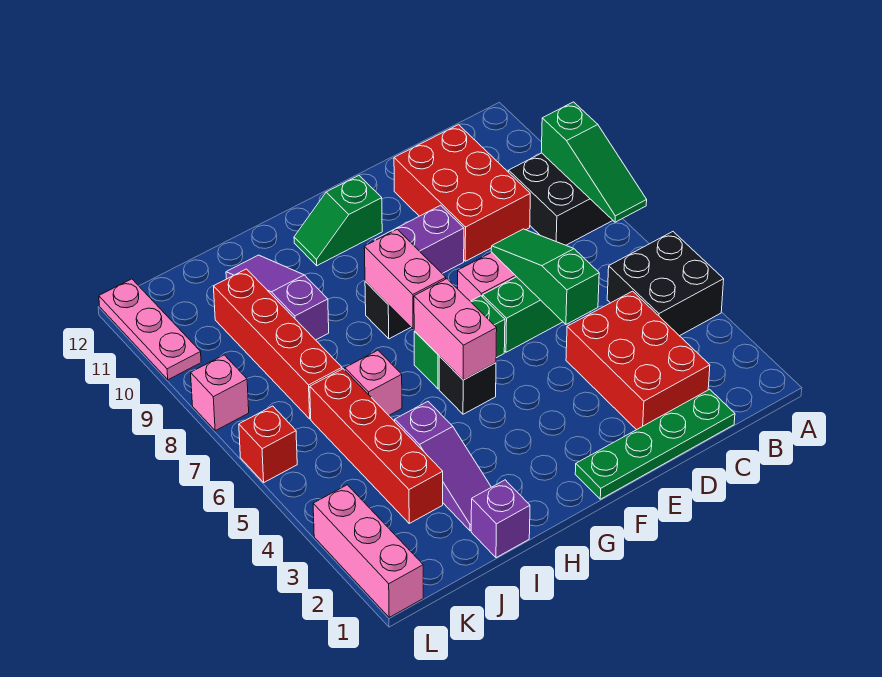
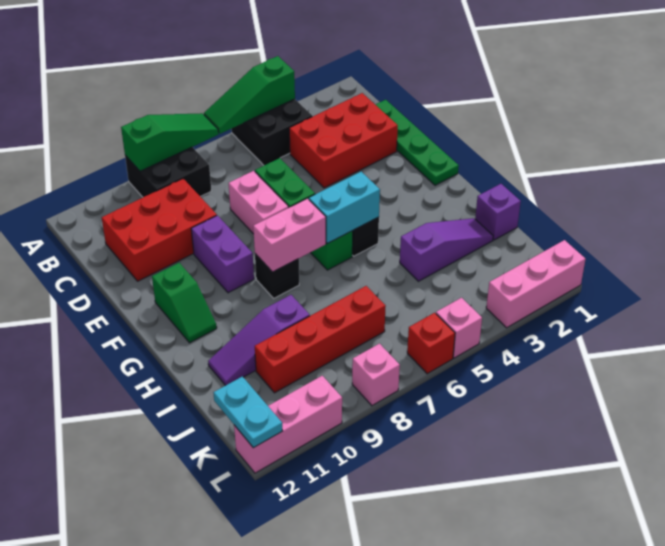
green 1x3 slope [491,229,599,324] -> green 1x3 slope moved to [204,56,295,134]
pink 1x2 brick [414,279,497,380] -> cyan 1x2 brick [309,172,380,244]
pink 1x1 brick [345,350,402,415] -> pink 1x1 brick moved to [436,298,482,358]
red 1x4 brick [310,369,443,523] -> none
none -> cyan 1x2 plate [213,376,282,448]
pink 1x3 plate [99,279,201,380] -> pink 1x3 brick [234,376,342,473]

